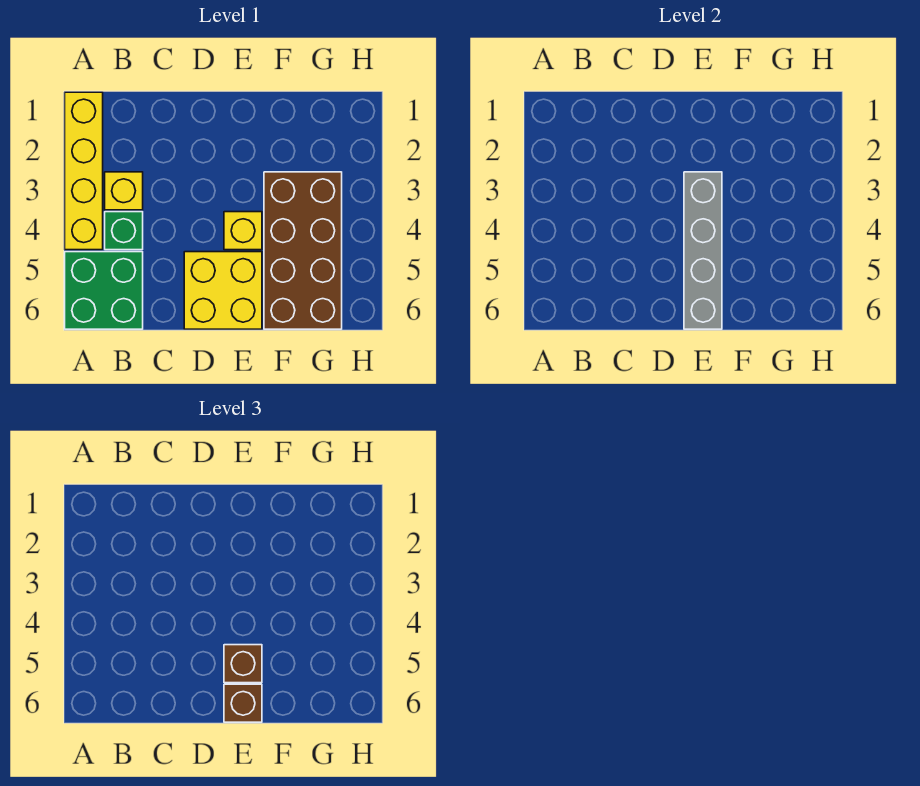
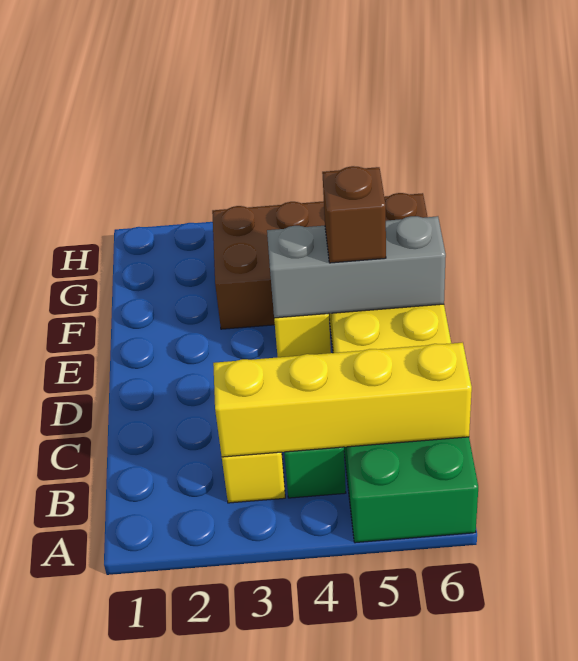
yellow 1x4 brick [65,92,103,250] -> yellow 1x4 brick moved to [213,342,472,457]
grey 1x4 brick [684,172,722,329] -> grey 1x3 brick [267,216,446,318]
brown 1x1 brick [224,684,262,722] -> none

